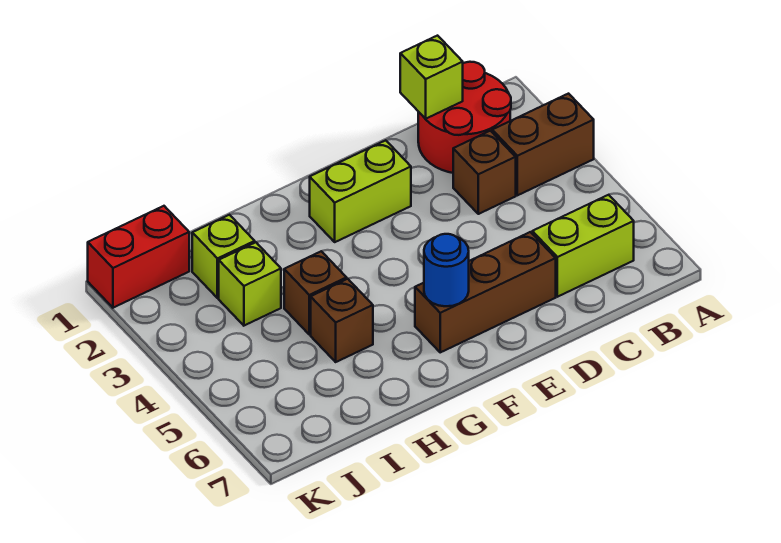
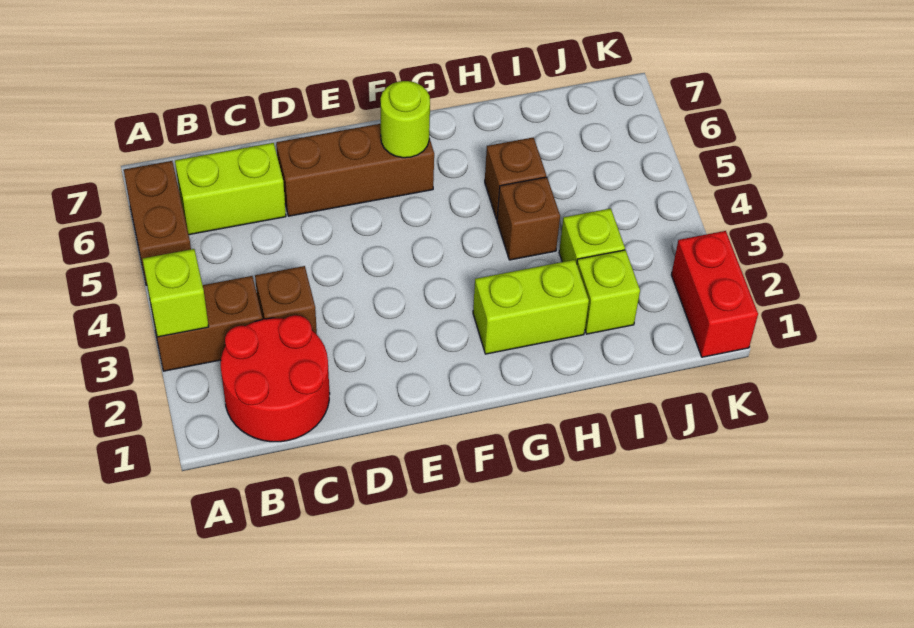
none -> brown 1x2 brick [124,161,191,285]
lime 1x1 brick [400,36,463,119] -> lime 1x1 brick moved to [143,249,209,337]
lime 1x2 brick [310,140,411,242] -> lime 1x2 brick moved to [473,260,589,354]
blue 1x1 round brick [424,234,469,306] -> lime 1x1 round brick [381,81,430,158]
red 1x2 brick [88,206,189,308] -> red 1x2 brick turned to [671,231,758,357]

